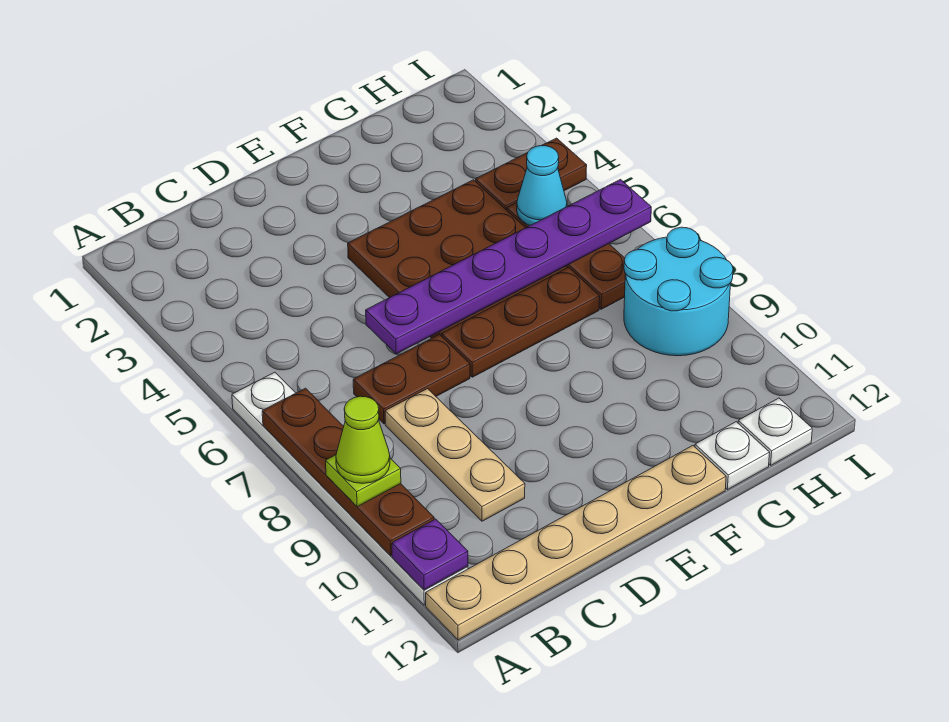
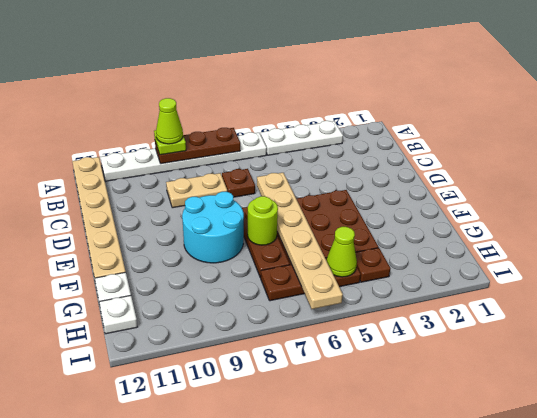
none -> white 1x3 plate [261,121,343,155]
brown 1x4 plate [262,388,434,556] -> brown 1x3 plate [155,128,240,164]
purple 1x1 plate [392,519,468,590] -> none
brown 1x2 plate [353,334,470,424] -> brown 1x1 plate [222,169,255,197]
tan 1x3 plate [385,389,525,521] -> tan 1x2 plate [166,173,227,208]
purple 1x6 plate [366,179,651,354] -> tan 1x6 plate [257,173,343,309]
none -> lime 1x1 round brick [247,196,278,245]
brown 1x2 plate [476,138,587,210] -> brown 1x1 plate [355,248,391,282]
cyan 1x1 cone [517,146,567,225] -> lime 1x1 cone [326,227,357,277]
cyan 2x2 round brick [624,227,733,356] -> cyan 2x2 round brick moved to [182,192,244,263]

